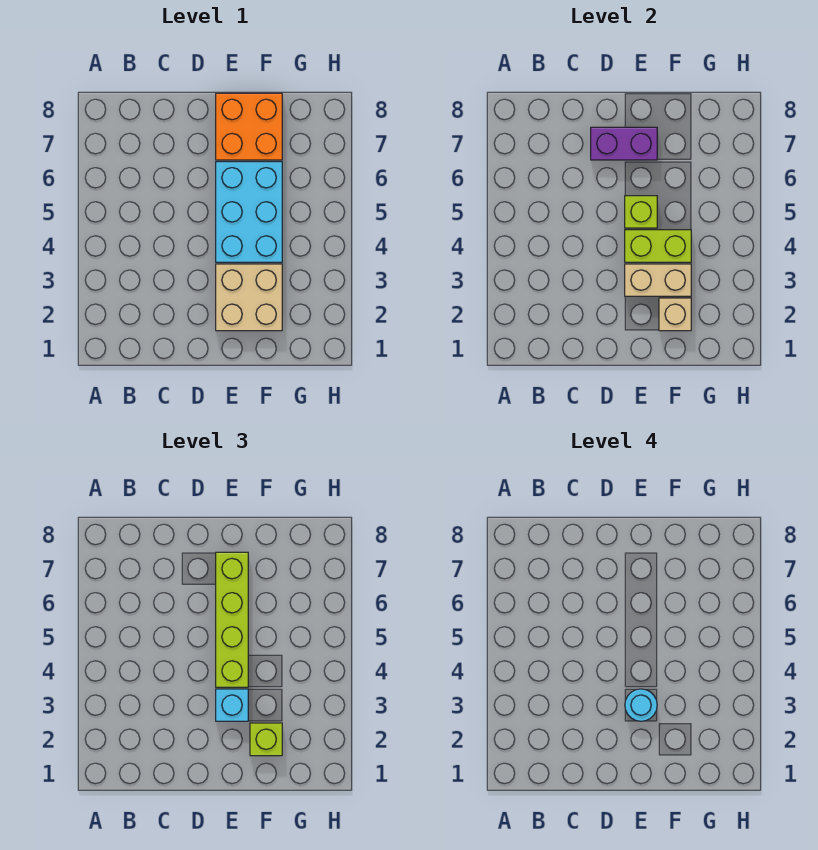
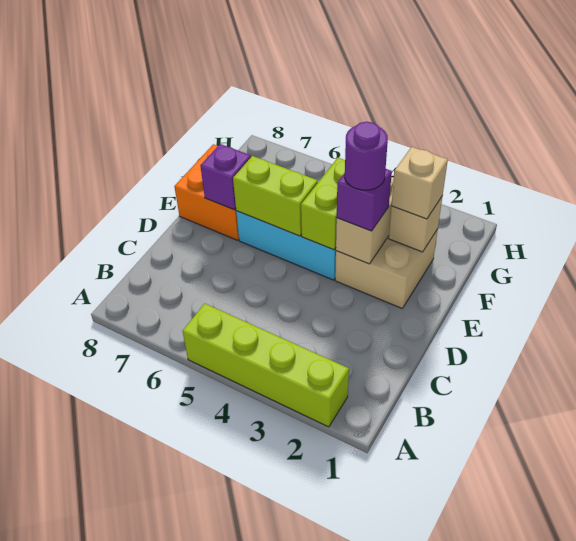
purple 1x2 brick [591,127,657,160] -> purple 1x1 brick [200,144,251,210]
cyan 1x1 brick [216,689,248,721] -> purple 1x1 brick [337,169,392,231]
cyan 1x1 round brick [625,689,657,721] -> purple 1x1 round brick [345,122,388,190]
lime 1x4 brick [216,552,248,687] -> lime 1x4 brick moved to [183,303,349,427]
lime 1x1 brick [625,196,657,228] -> lime 1x2 brick [233,156,318,236]
lime 1x1 brick [250,723,282,756] -> tan 1x1 brick [392,147,448,219]

